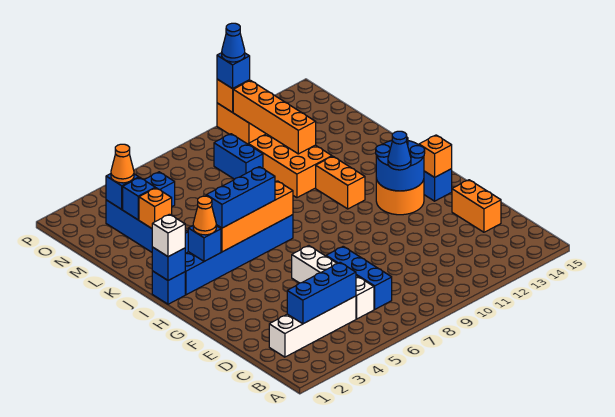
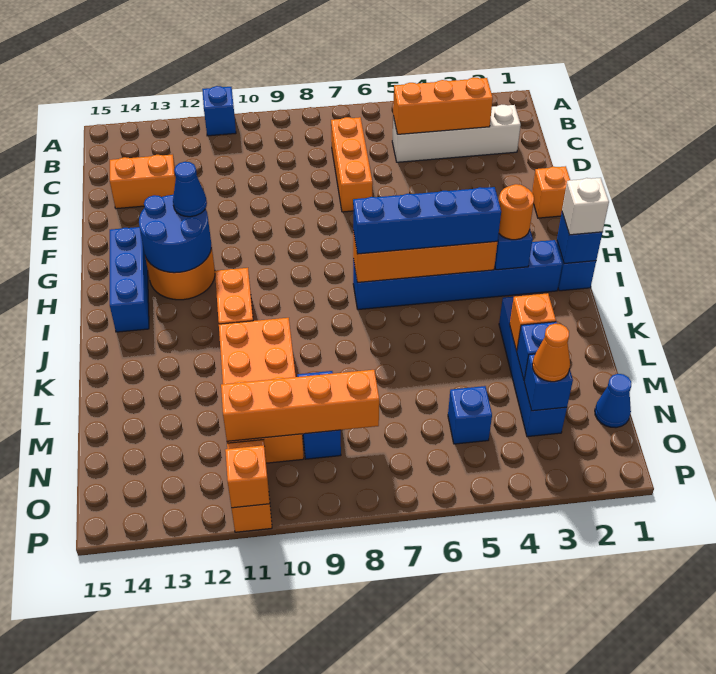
blue 1x3 brick [287,262,356,324] -> orange 1x3 brick [393,78,493,134]
white 1x4 brick [292,246,374,319] -> none
blue 1x3 brick [326,246,392,309] -> orange 1x3 brick [331,117,373,212]
orange 1x2 brick [452,180,501,232] -> orange 1x2 brick turned to [110,155,176,209]
orange 1x1 brick [419,135,452,177] -> orange 1x1 brick moved to [532,166,570,218]
orange 1x1 cone [193,196,216,235] -> orange 1x1 round brick [499,184,534,240]
blue 1x3 brick [206,167,275,228] -> blue 1x4 brick [353,187,501,254]
orange 2x3 brick [248,134,332,198] -> orange 2x4 brick [219,318,304,463]
orange 1x4 brick [233,80,316,154] -> orange 1x4 brick turned to [221,370,379,441]
blue 1x1 brick [217,53,250,89] -> blue 1x1 brick moved to [202,86,236,136]
blue 1x1 cone [222,23,245,62] -> blue 1x1 cone moved to [595,374,631,428]

